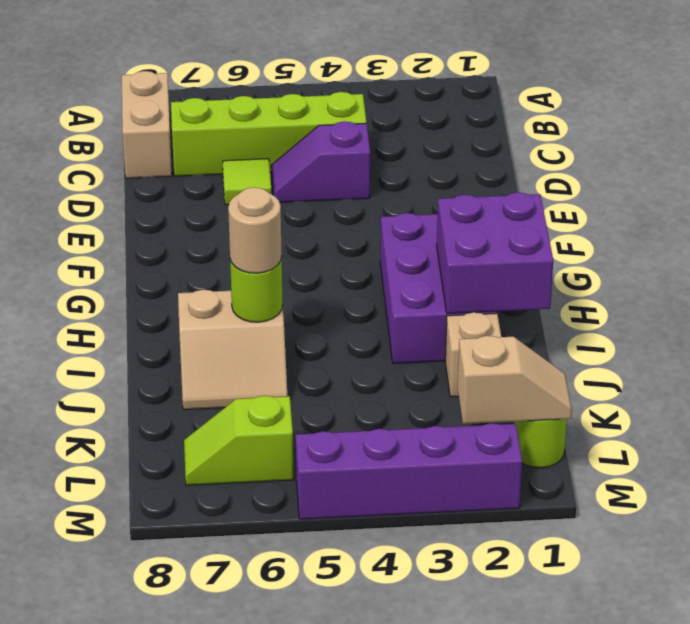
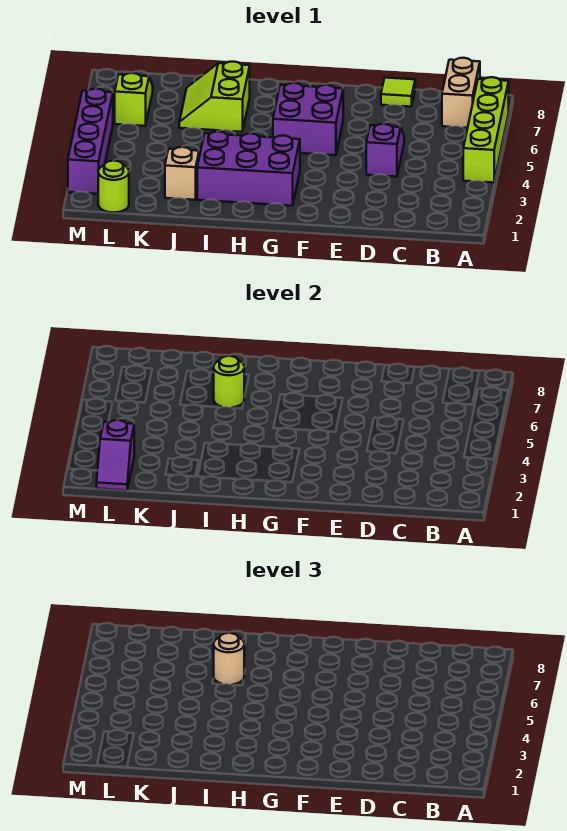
tan 1x2 brick [122,71,172,178] -> tan 1x2 brick turned to [442,58,480,128]
lime 1x4 brick [171,92,367,176] -> lime 1x4 brick moved to [463,77,509,183]
lime 1x1 tile [223,159,271,205] -> lime 1x1 tile moved to [381,78,415,107]
purple 2x2 brick [437,192,553,314] -> purple 2x2 brick moved to [273,83,343,155]
tan 2x2 slope [178,290,287,410] -> lime 2x2 slope [179,62,250,132]
tan 1x2 slope [458,336,572,424] -> purple 1x2 slope [97,420,134,490]

